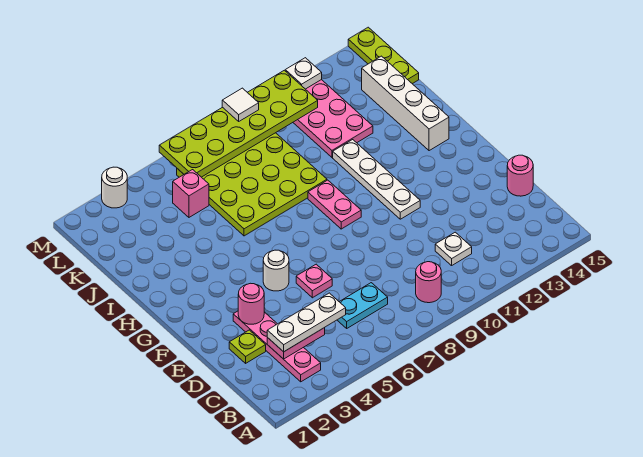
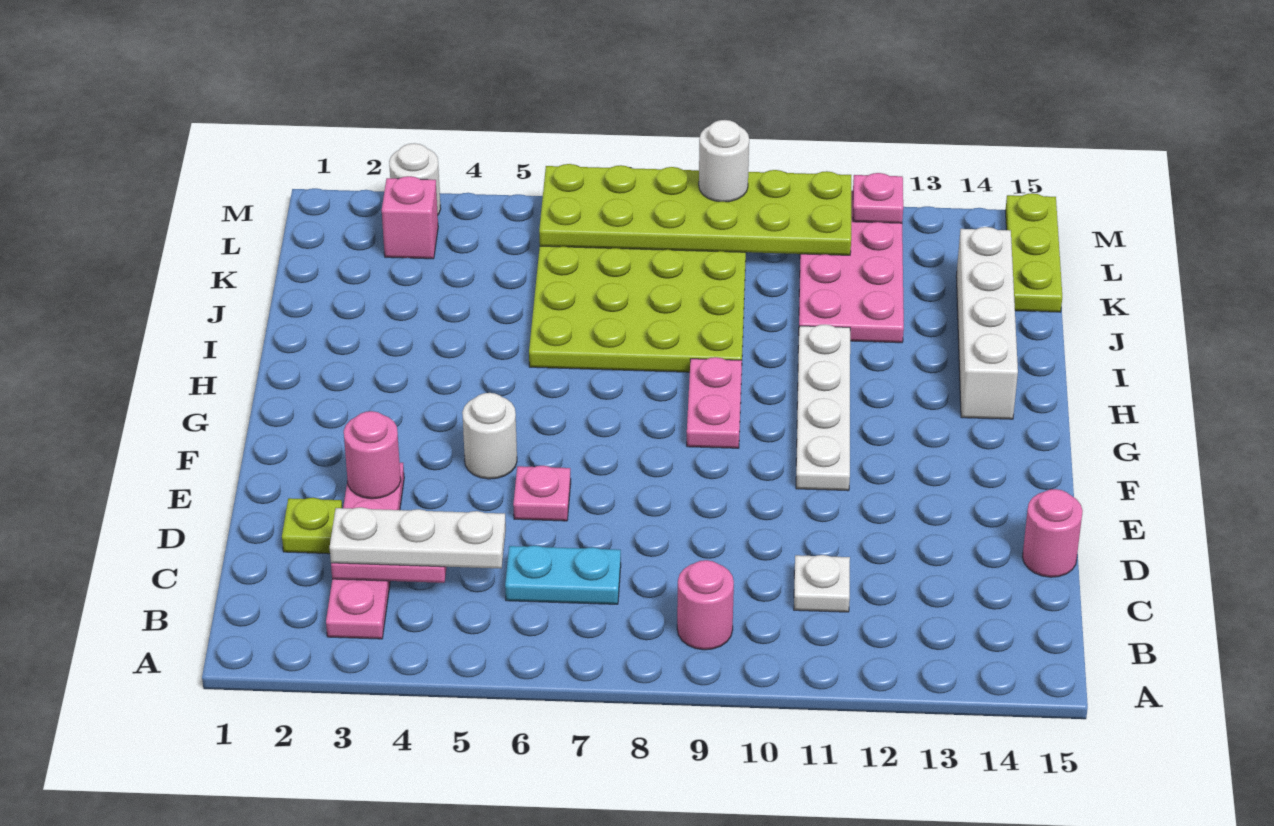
pink 1x1 brick [173,170,209,217] -> pink 1x1 brick moved to [382,176,438,259]
white 1x1 tile [222,88,259,121] -> white 1x1 round brick [699,120,749,202]
white 1x1 plate [285,58,322,89] -> pink 1x1 plate [853,173,903,223]

